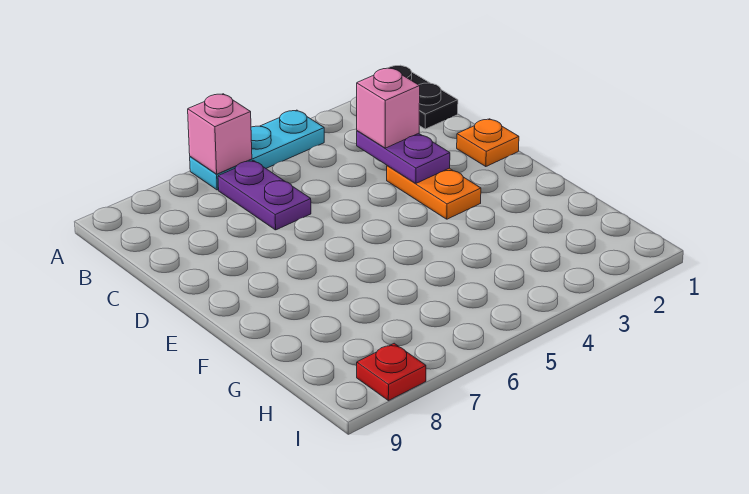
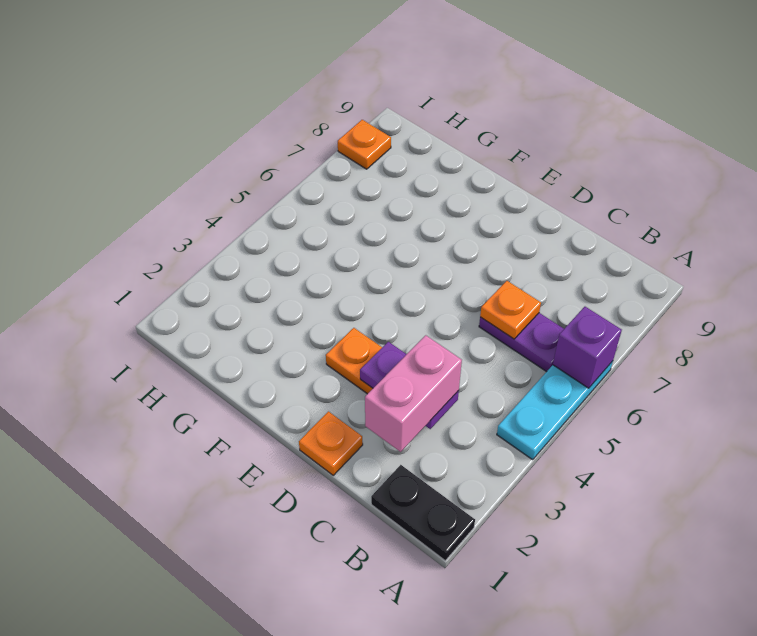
pink 1x1 brick [188,94,252,174] -> purple 1x1 brick [553,307,622,388]
pink 1x1 brick [357,68,420,148] -> pink 1x2 brick [365,335,462,452]
none -> orange 1x1 plate [480,281,541,339]
red 1x1 plate [357,343,426,401] -> orange 1x1 plate [338,120,391,169]

